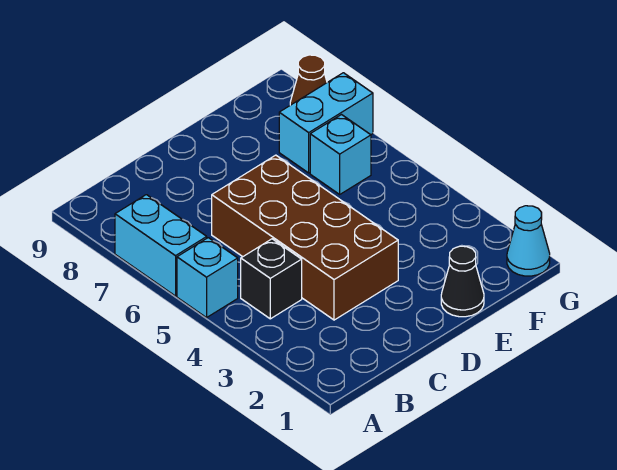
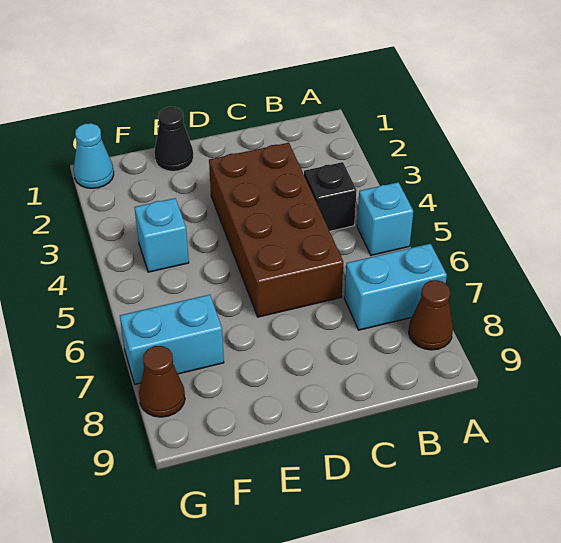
cyan 1x2 brick [115,195,207,296] -> cyan 1x2 brick turned to [344,244,447,330]
none -> brown 1x1 cone [409,280,453,350]
cyan 1x1 brick [310,115,371,194] -> cyan 1x1 brick moved to [135,198,189,272]

